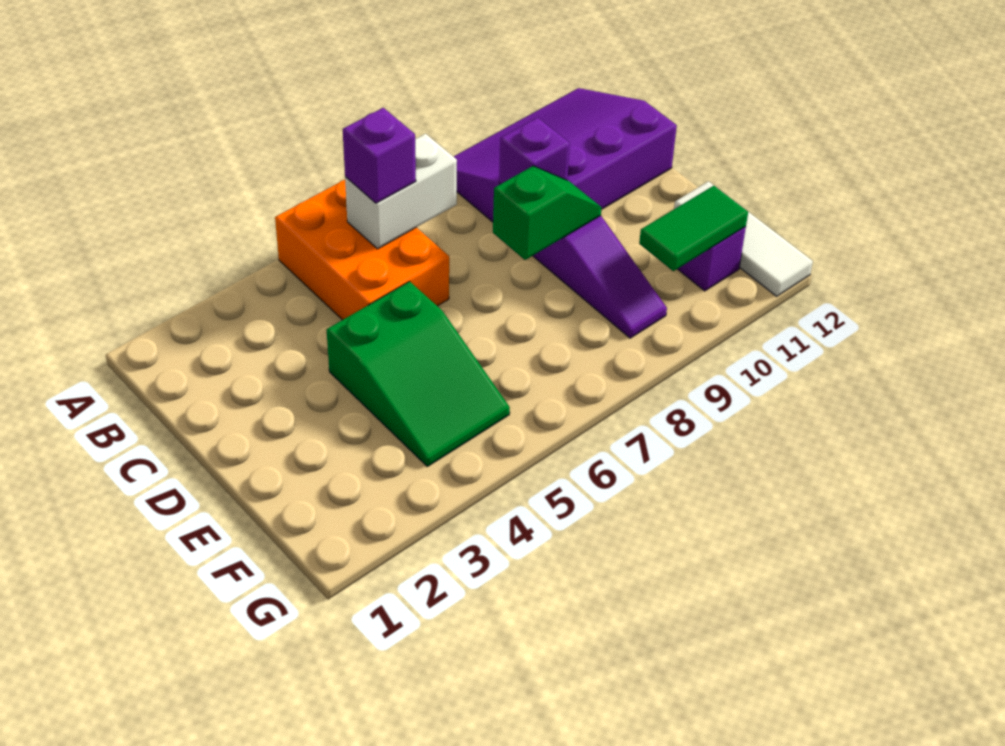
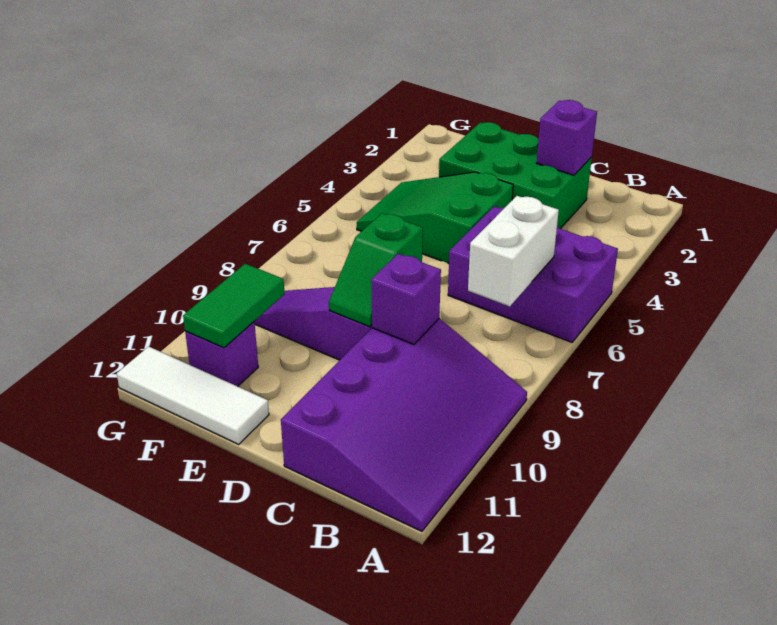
orange 2x3 brick [275,180,449,320] -> purple 2x3 brick [448,206,618,342]
purple 1x1 brick [343,108,416,203] -> purple 1x1 brick moved to [537,100,597,175]
none -> green 2x3 brick [439,122,592,229]

